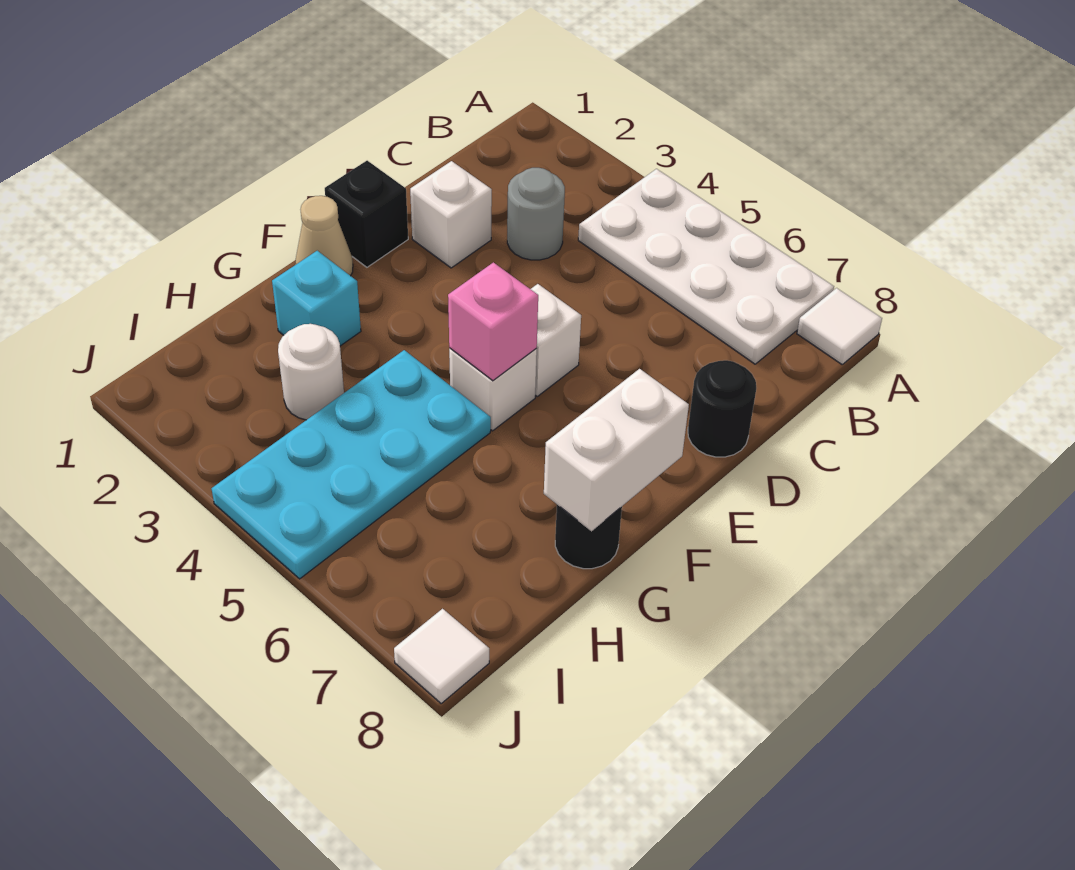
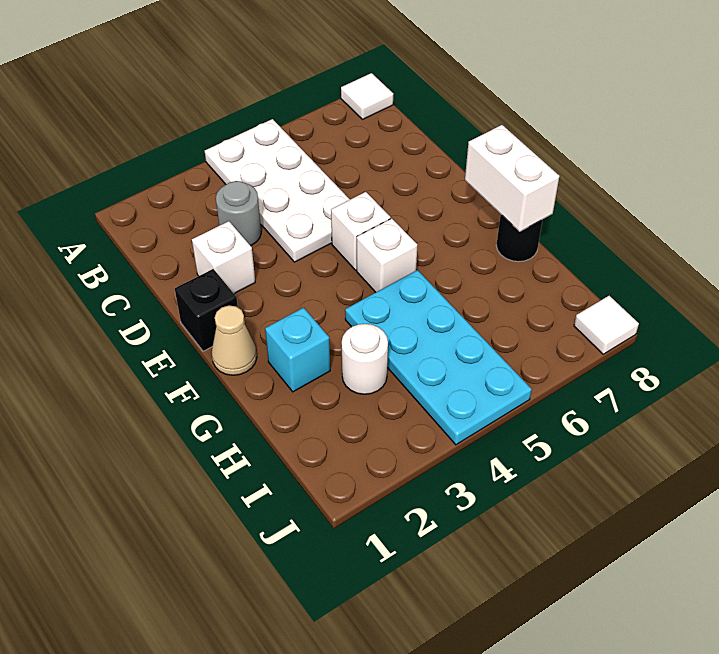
white 2x4 plate [578,169,834,364] -> white 2x4 plate turned to [205,119,350,262]
black 1x1 round brick [688,360,756,457] -> none
pink 1x1 brick [448,262,538,381] -> none

